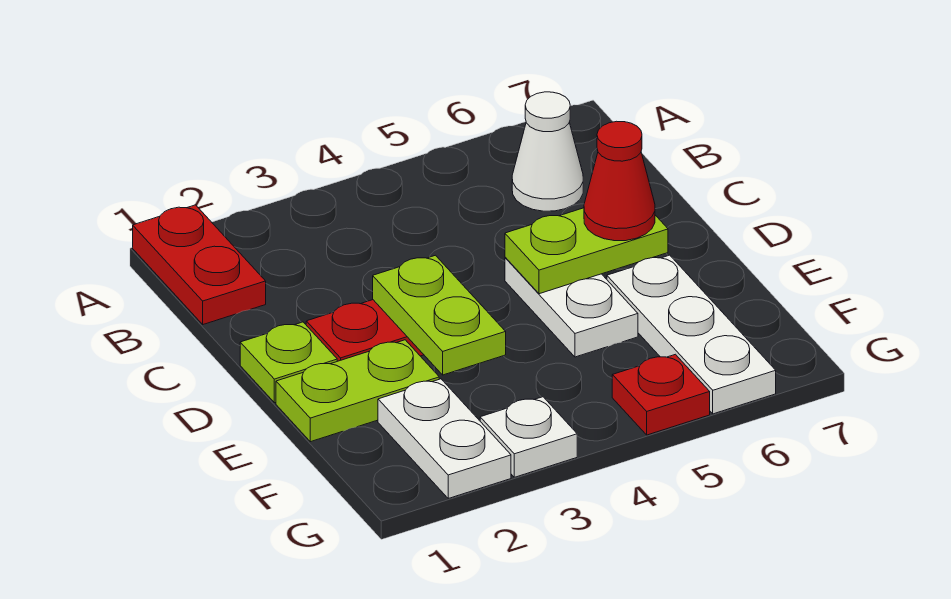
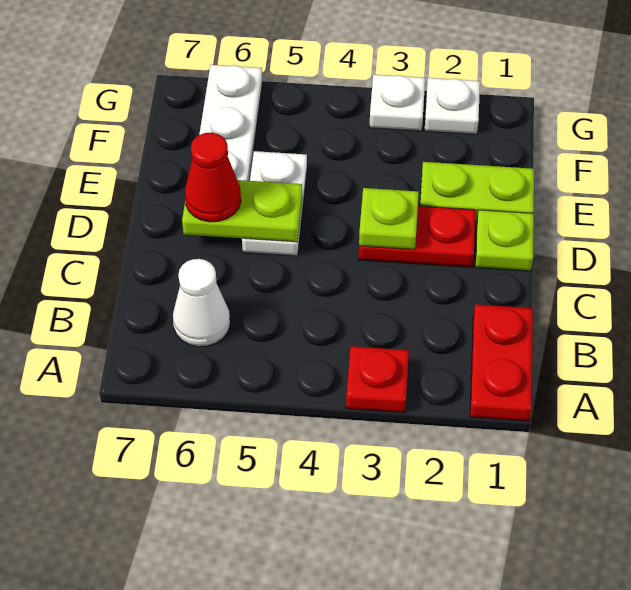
lime 1x2 plate [373,255,506,375] -> lime 1x1 plate [359,188,419,249]
white 1x2 plate [378,379,511,498] -> white 1x1 plate [424,78,480,134]
red 1x1 plate [612,354,710,435] -> red 1x1 plate moved to [346,346,409,413]

